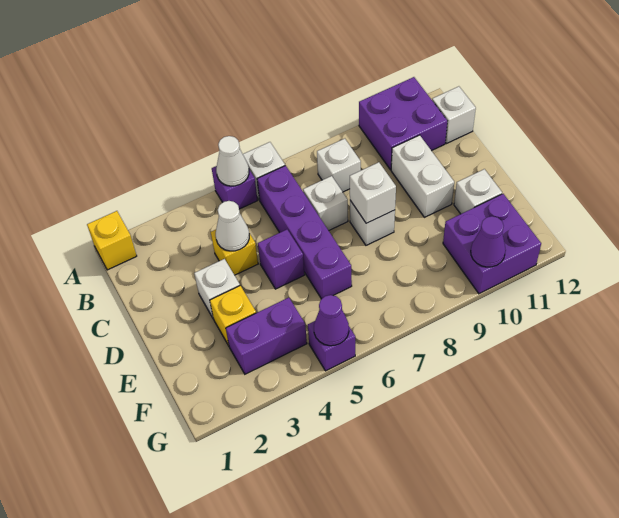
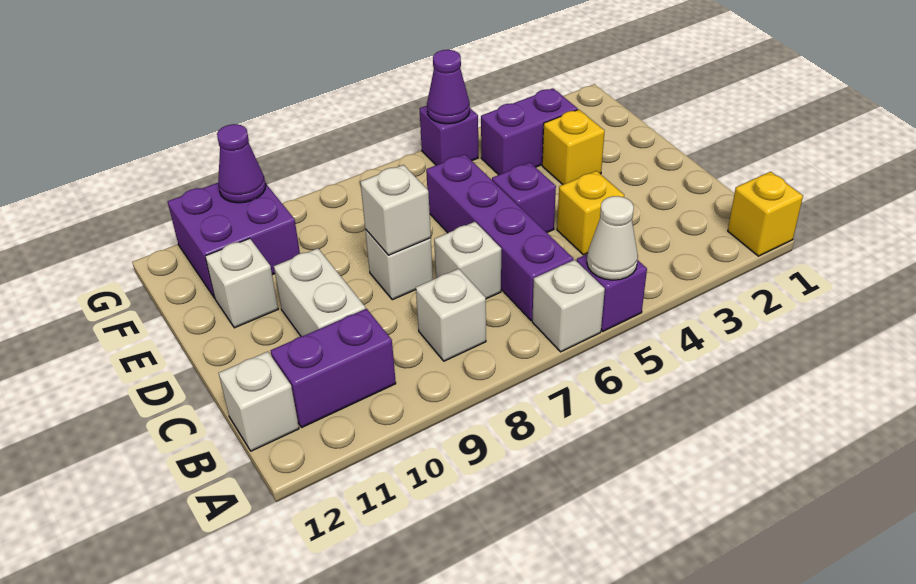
purple 2x2 brick [359,77,447,170] -> purple 1x2 brick [271,309,396,427]
white 1x1 cone [216,201,249,251] -> none
white 1x1 brick [194,259,240,319] -> none

